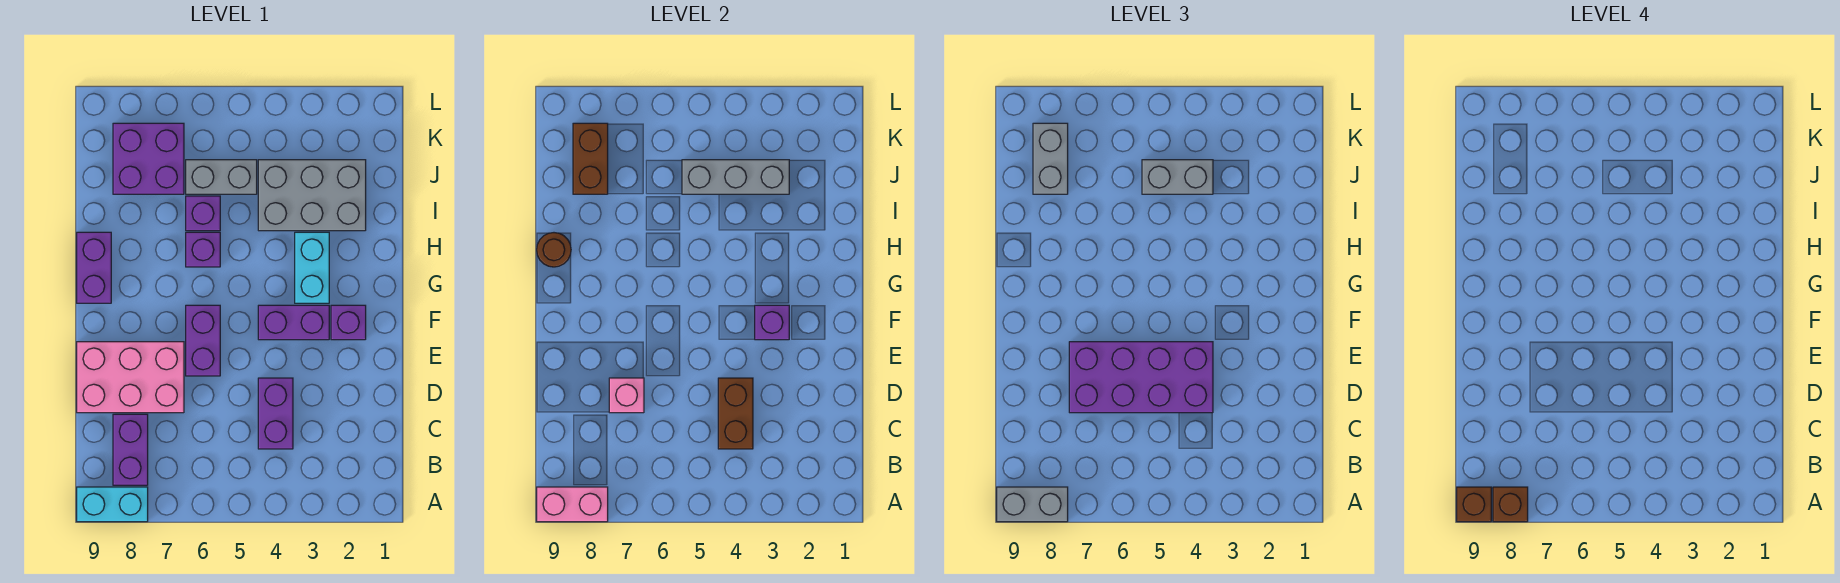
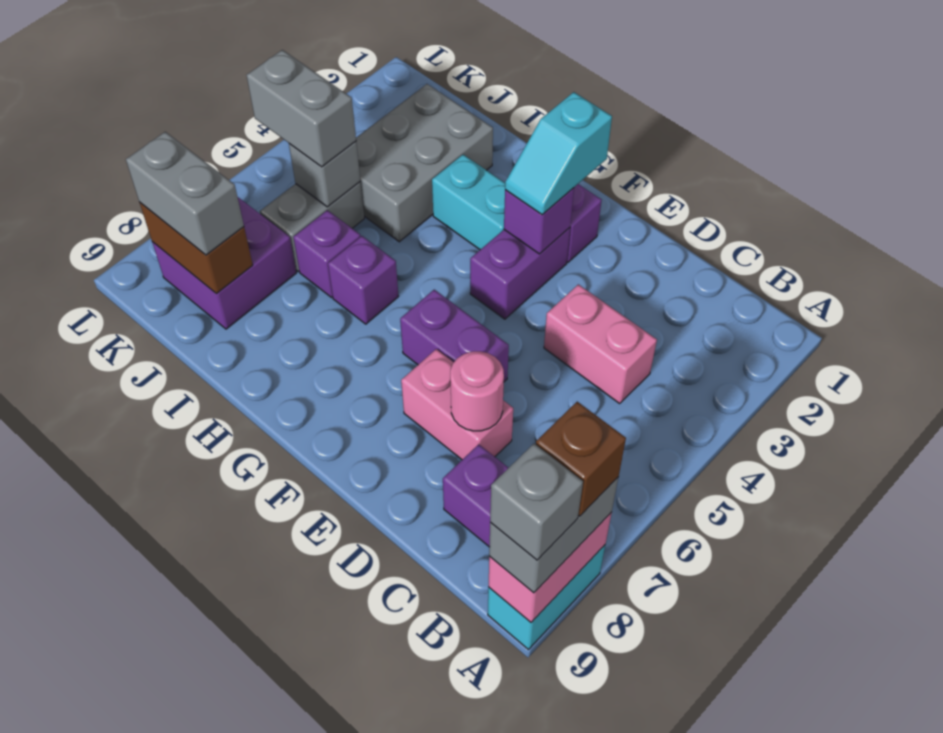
brown 1x1 brick [1457,487,1491,522] -> grey 1x1 brick [490,444,583,560]
purple 1x2 brick [258,378,293,449] -> pink 1x2 brick [544,284,657,404]
brown 1x2 brick [718,378,753,449] -> none
purple 2x4 brick [1069,342,1213,413] -> none
pink 2x3 brick [77,342,184,413] -> pink 1x2 brick [401,349,513,460]
pink 1x1 brick [609,378,644,413] -> pink 1x1 round brick [450,351,504,431]
none -> cyan 1x2 slope [505,92,612,215]
purple 1x2 brick [77,232,111,303] -> none
brown 1x1 round brick [537,233,571,267] -> none
grey 1x3 brick [682,160,789,194] -> grey 1x1 brick [289,141,360,207]
grey 1x2 brick [1142,160,1213,194] -> grey 1x2 brick turned to [247,50,356,167]

